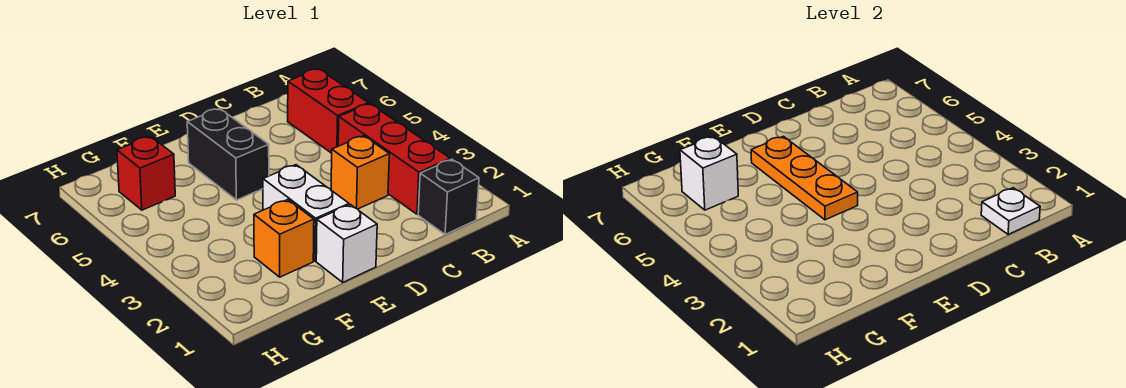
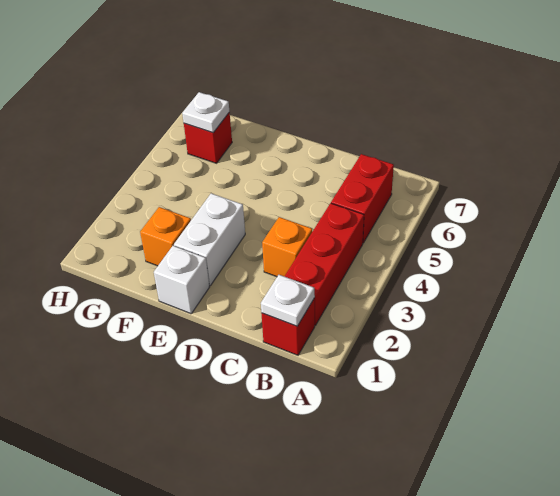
black 1x1 brick [418,159,479,235] -> red 1x1 brick [261,298,315,355]
orange 1x3 plate [751,136,858,220] -> none
black 1x2 brick [187,109,269,200] -> none
white 1x1 brick [680,136,738,210] -> white 1x1 plate [182,92,229,133]

